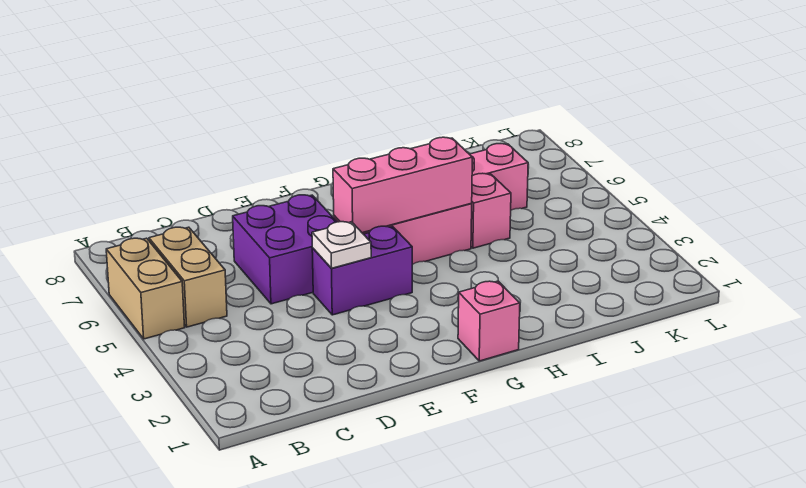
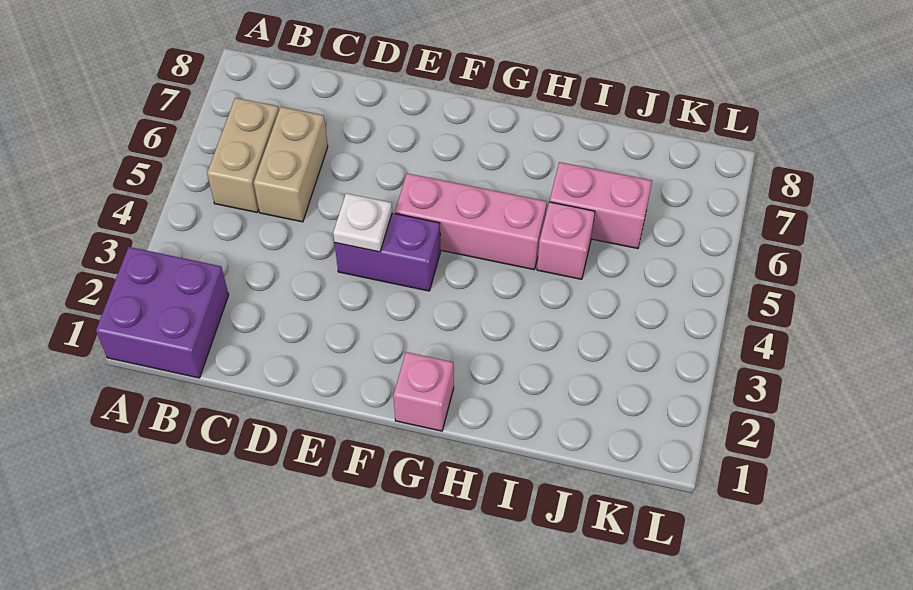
tan 1x2 brick [106,238,185,339] -> tan 1x2 brick moved to [254,107,328,222]
purple 2x2 brick [233,195,337,304] -> purple 2x2 brick moved to [96,247,229,378]
pink 1x3 brick [333,137,472,233] -> none

